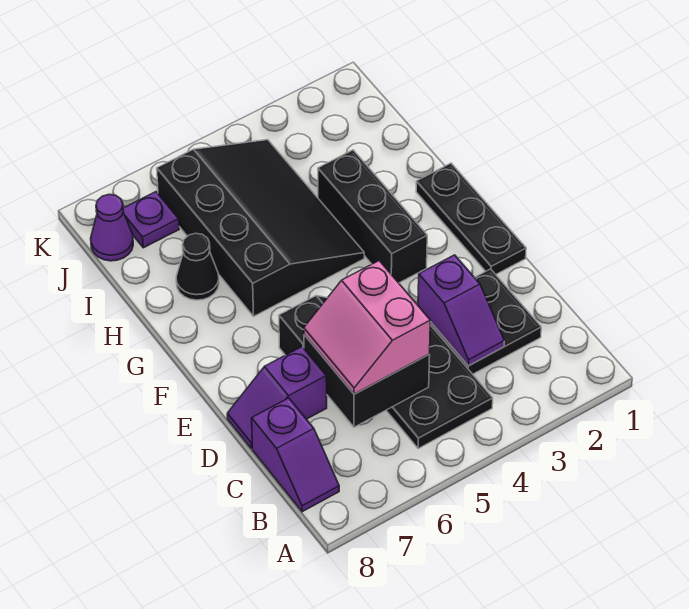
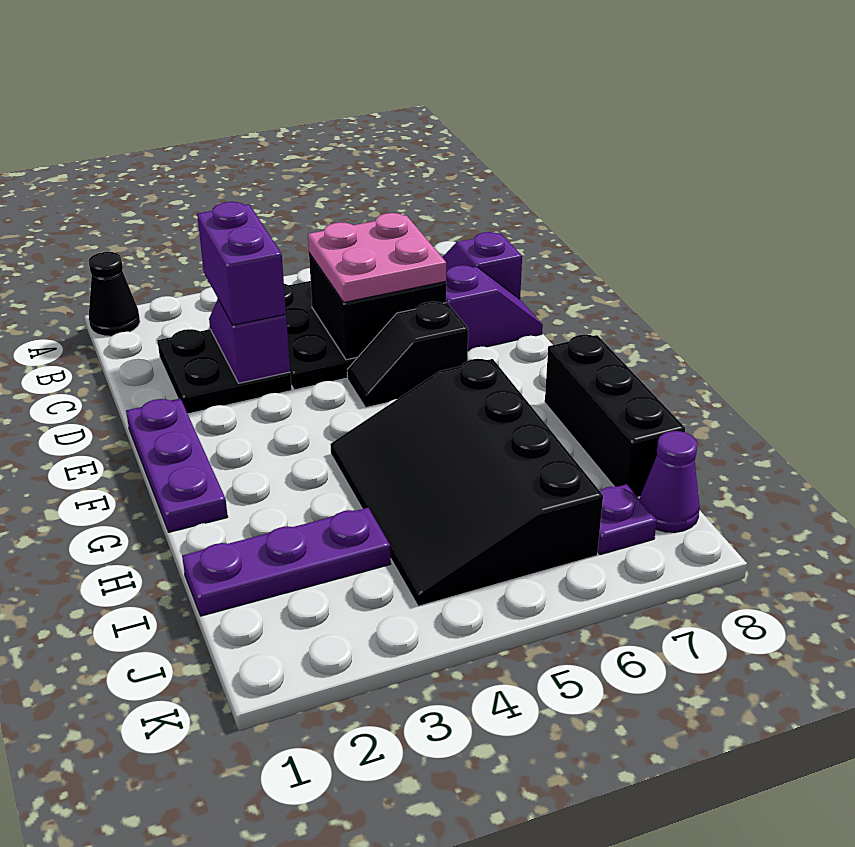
none -> purple 1x2 brick [197,202,286,325]
pink 2x2 slope [304,261,430,394] -> pink 2x2 plate [308,213,446,302]
black 1x3 plate [416,163,526,274] -> purple 1x3 plate [126,398,228,532]
black 1x3 brick [318,150,427,283] -> black 1x3 brick moved to [545,335,685,497]
black 1x1 cone [176,233,219,300] -> black 1x1 cone moved to [89,252,140,336]
none -> purple 1x3 plate [182,508,391,616]

